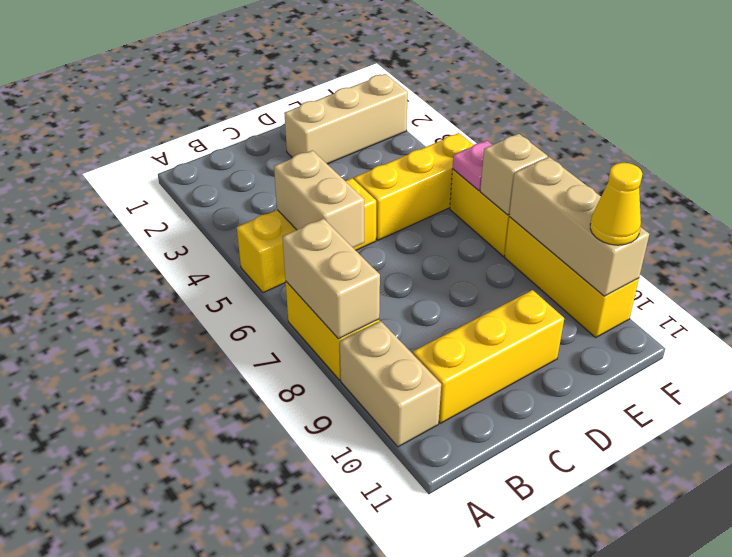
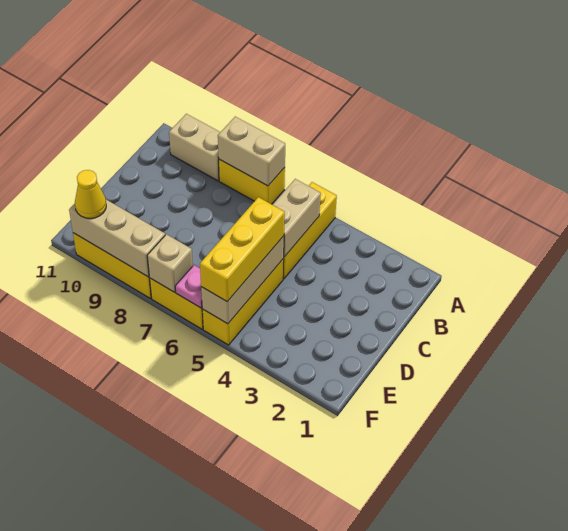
tan 1x2 brick [274,150,364,248] -> tan 1x2 brick turned to [273,179,321,257]
yellow 1x3 brick [413,290,564,423] -> yellow 1x3 brick moved to [200,197,285,302]
tan 1x3 brick [284,74,408,164] -> tan 1x3 brick moved to [201,236,284,324]

